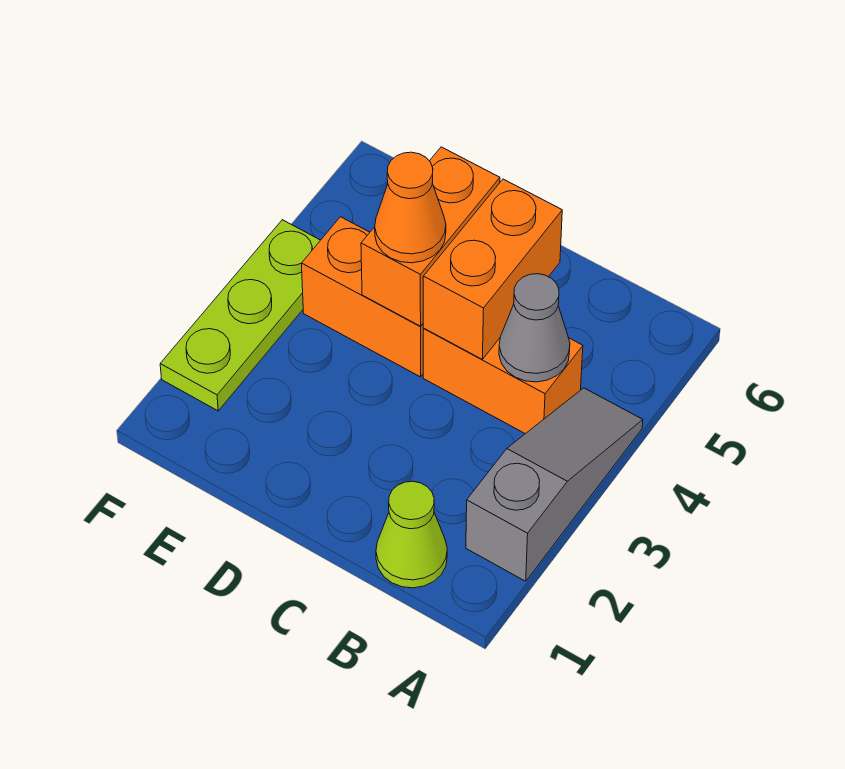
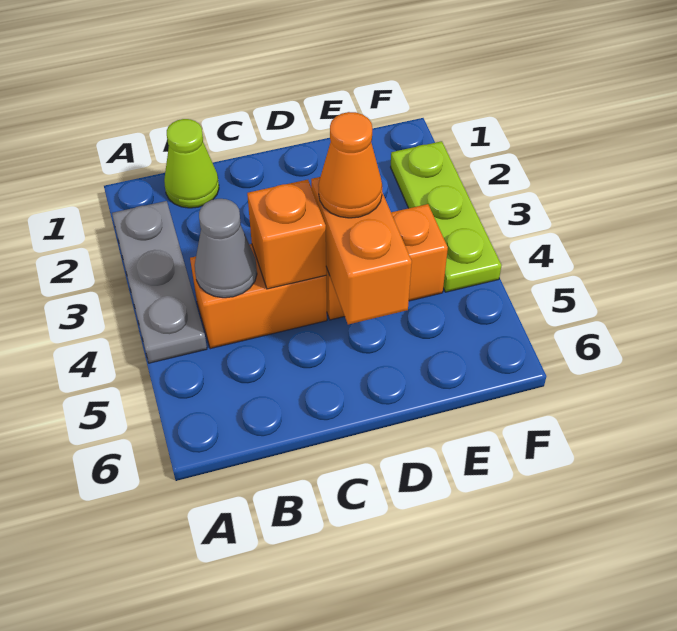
grey 1x3 slope [466,388,643,581] -> grey 1x3 plate [112,201,207,363]
orange 1x2 brick [423,179,562,359] -> orange 1x1 brick [247,180,326,289]

